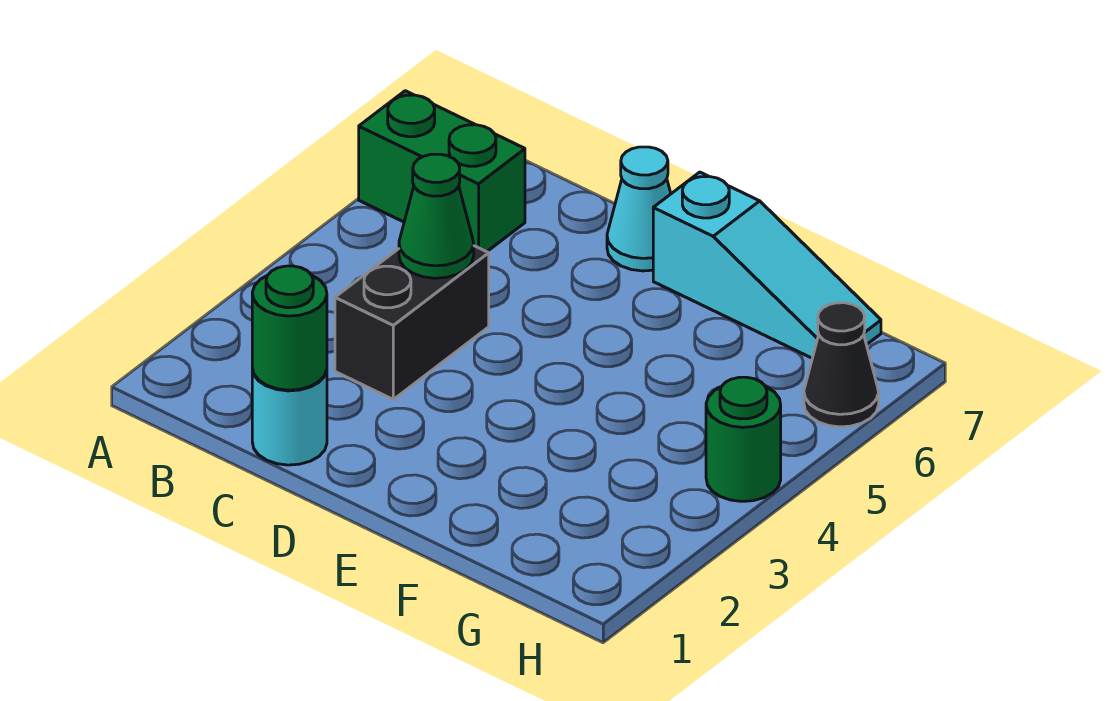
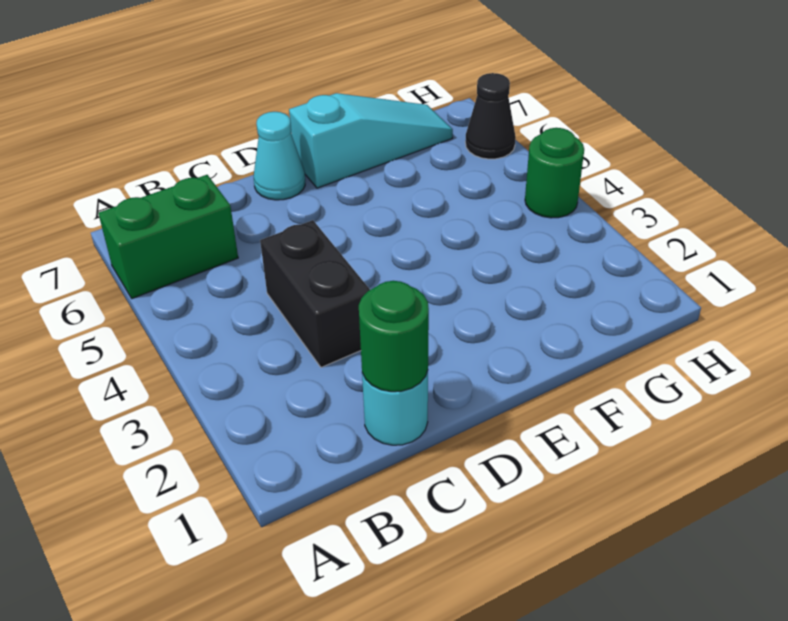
green 1x1 cone [399,154,474,278] -> none

